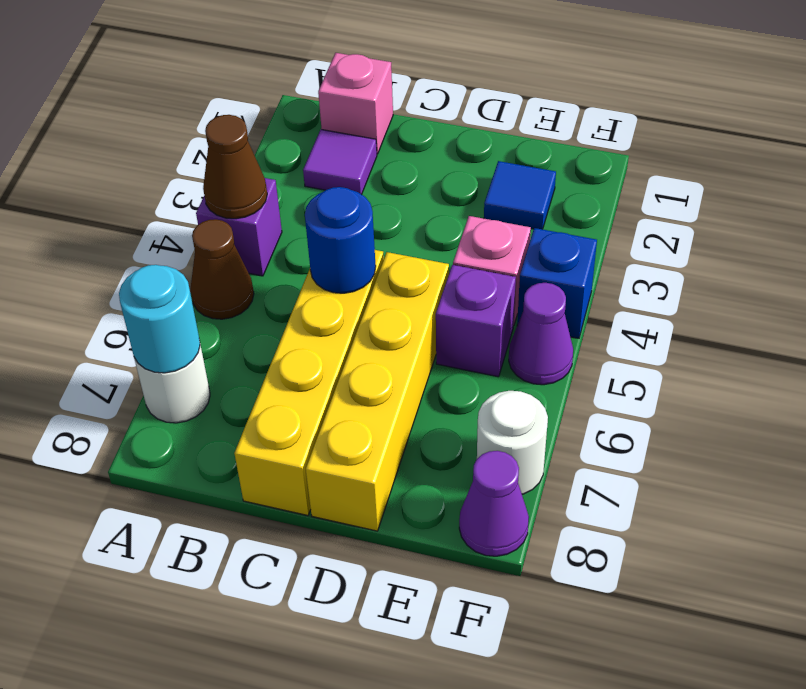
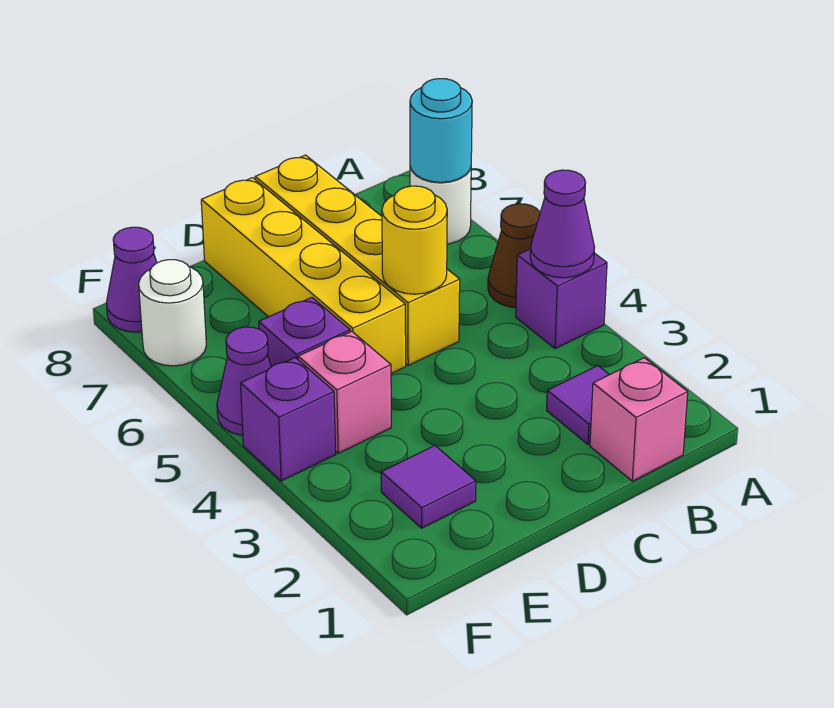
brown 1x1 cone [203,115,267,219] -> purple 1x1 cone [530,170,595,278]
blue 1x1 round brick [305,187,376,293] -> yellow 1x1 round brick [382,186,447,294]
blue 1x1 tile [484,161,556,229] -> purple 1x1 tile [381,446,476,528]
blue 1x1 brick [517,228,597,338] -> purple 1x1 brick [241,358,336,481]

